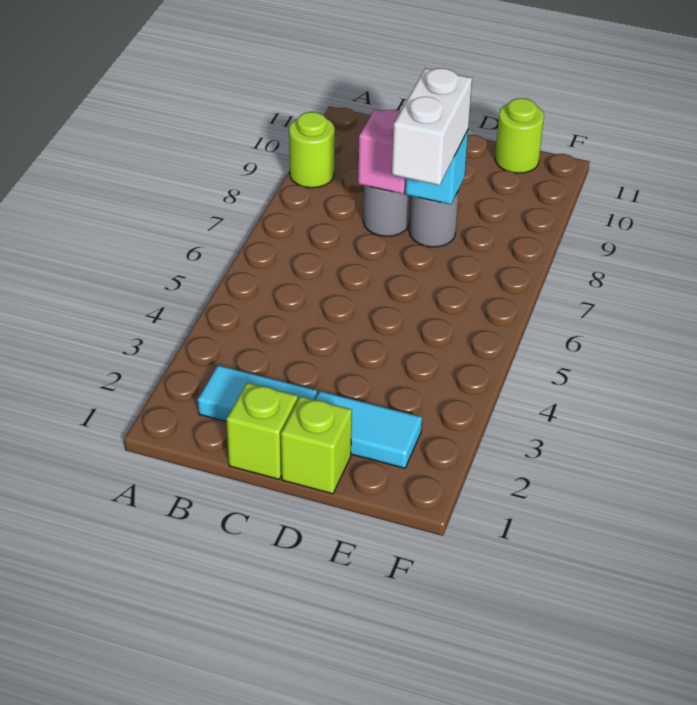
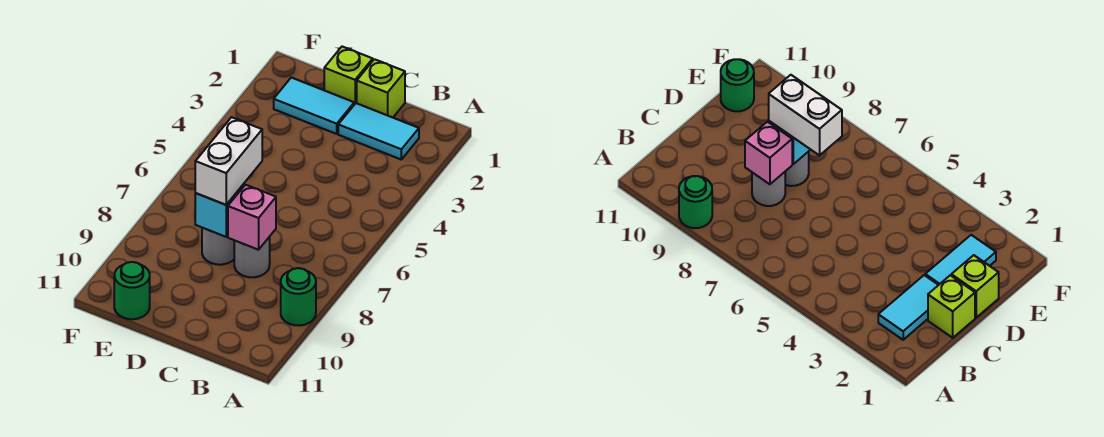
lime 1x1 round brick [289,112,335,188] -> green 1x1 round brick [281,268,316,326]
lime 1x1 round brick [495,98,544,173] -> green 1x1 round brick [114,262,150,319]

